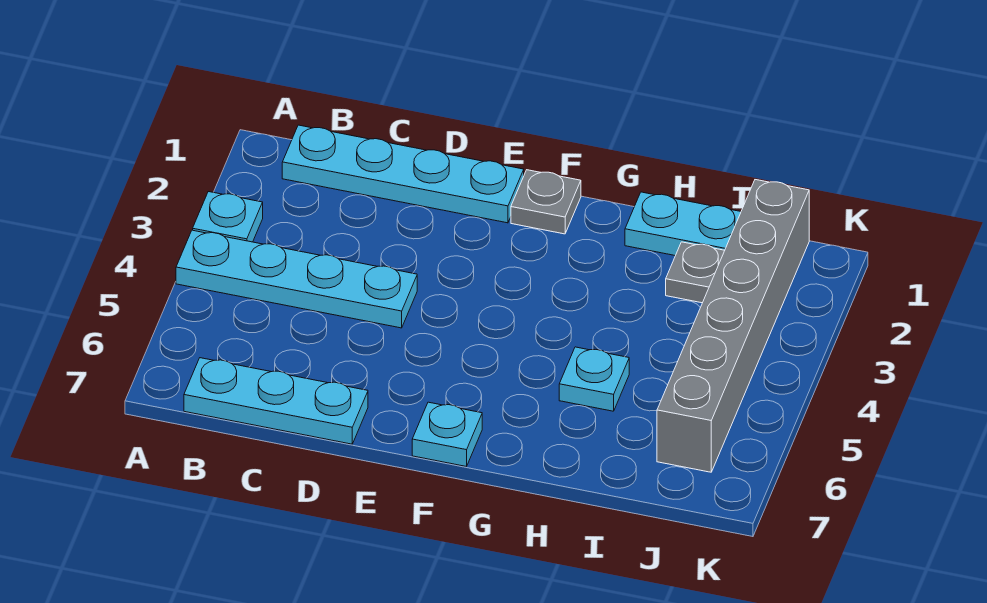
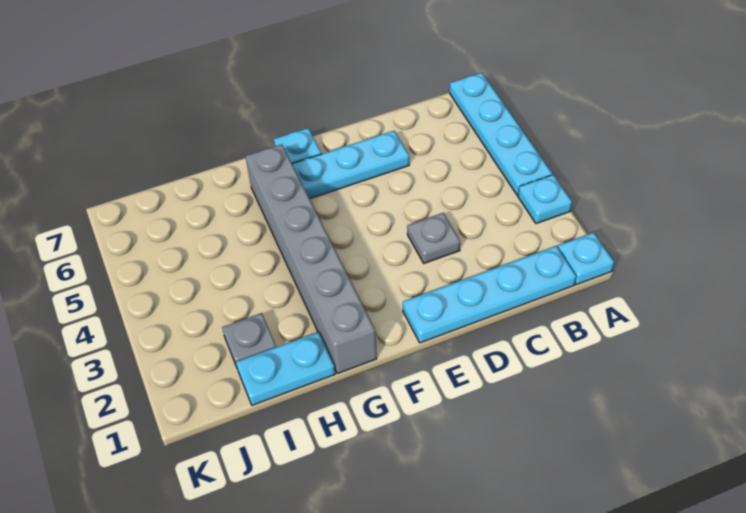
cyan 1x4 plate [176,230,417,328] -> cyan 1x4 plate turned to [450,73,552,195]
cyan 1x3 plate [184,358,368,444] -> cyan 1x3 plate moved to [292,131,409,199]
grey 1x1 plate [511,170,581,234] -> grey 1x1 plate moved to [407,213,460,263]
cyan 1x1 plate [559,347,629,411] -> cyan 1x1 plate moved to [558,232,614,285]
grey 1x6 brick [657,180,809,472] -> grey 1x6 brick moved to [246,144,377,374]

